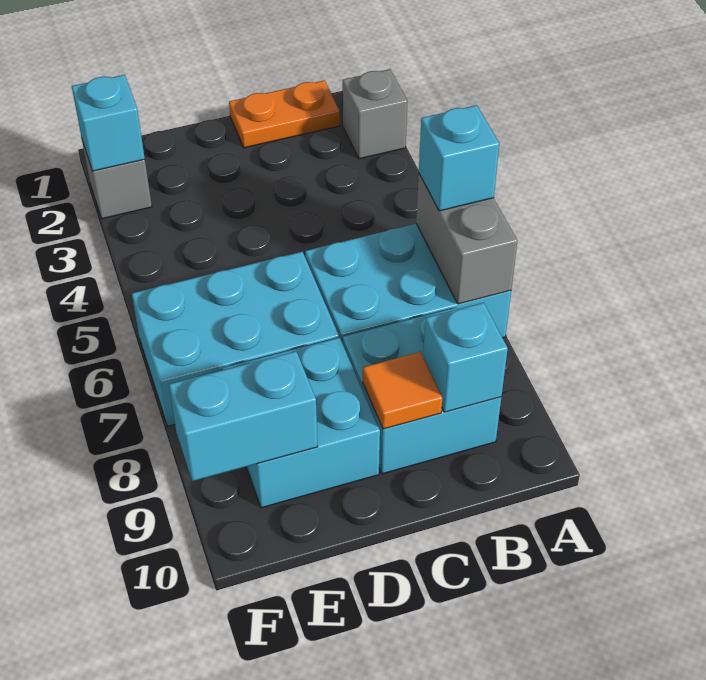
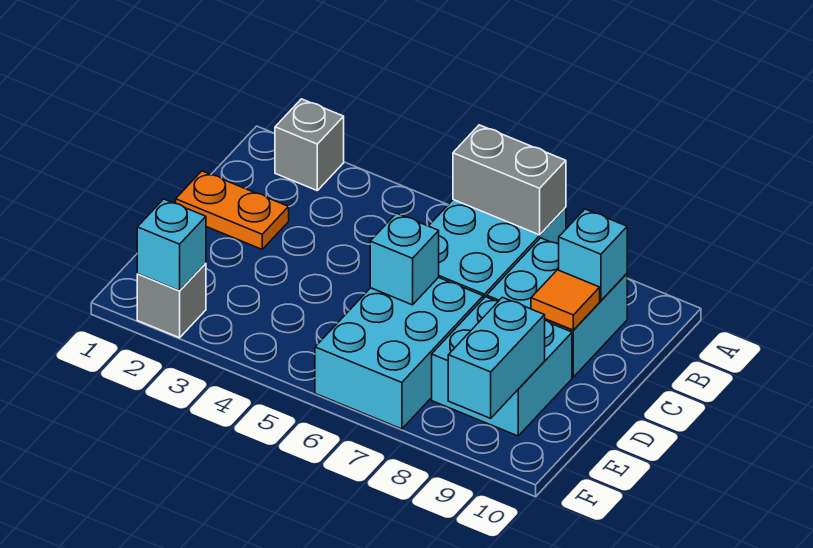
cyan 1x1 brick [419,105,499,211] -> cyan 1x1 brick moved to [370,213,439,305]
orange 1x2 plate [229,80,340,148] -> orange 1x2 plate turned to [176,171,289,249]

